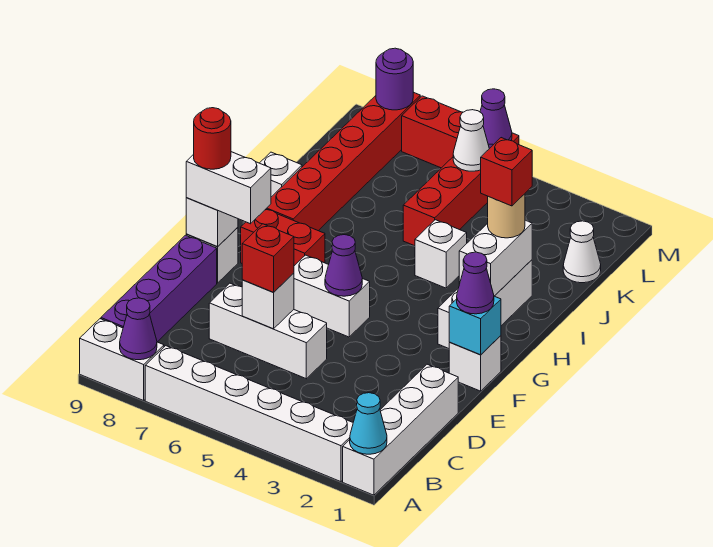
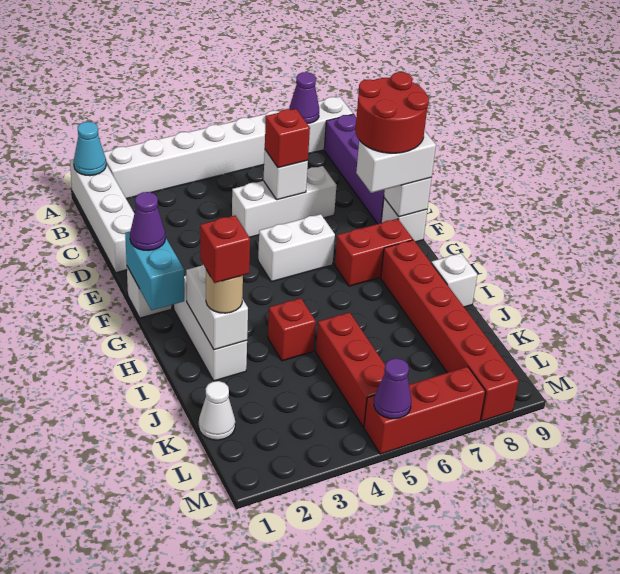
cyan 1x1 brick [449,296,501,355] -> cyan 1x2 brick [125,232,184,310]
purple 1x1 cone [325,235,362,296] -> none
red 1x1 round brick [194,108,231,169] -> red 2x2 round brick [355,72,429,153]
white 1x1 brick [415,220,467,288] -> red 1x1 brick [268,298,316,361]
white 1x1 cone [453,110,489,171] -> none
purple 1x1 round brick [376,48,413,110] -> none

